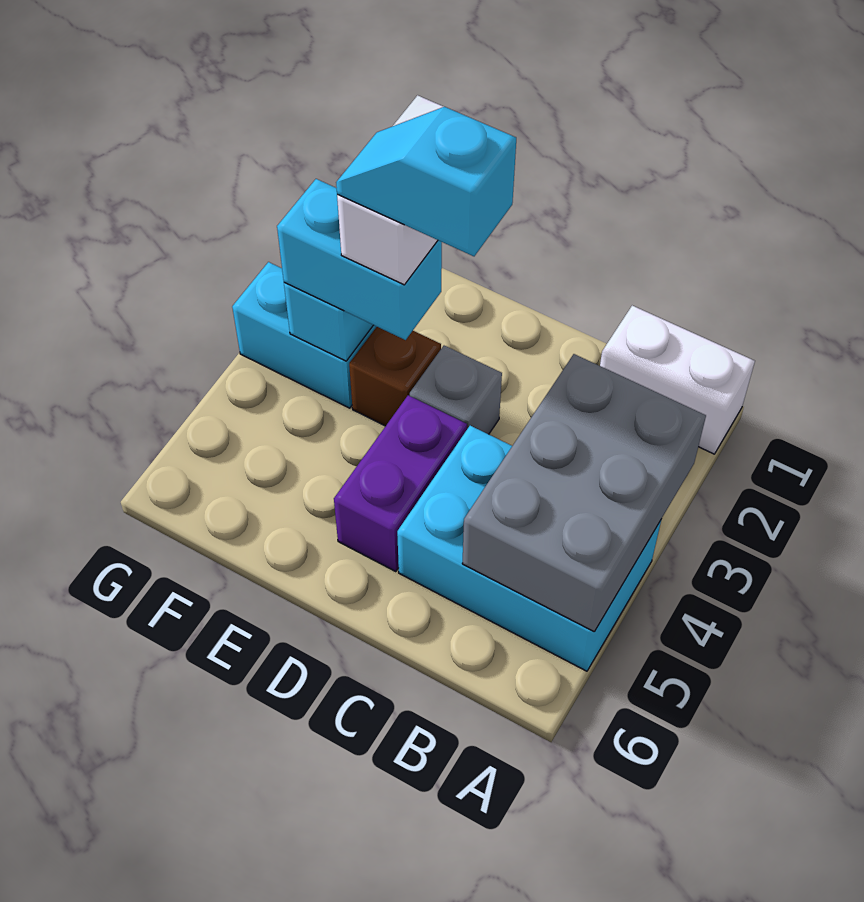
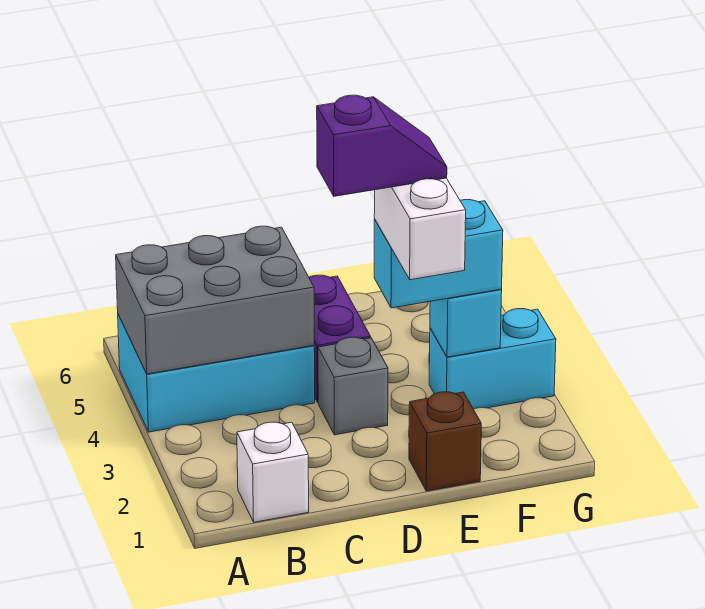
white 1x2 brick [600,306,755,454] -> white 1x1 brick [237,422,309,522]
grey 2x3 brick [462,354,706,632] -> grey 2x3 brick turned to [116,226,314,374]
cyan 1x2 slope [336,107,516,256] -> purple 1x2 slope [317,95,447,196]
brown 1x1 brick [349,327,441,426] -> brown 1x1 brick moved to [409,392,481,491]

